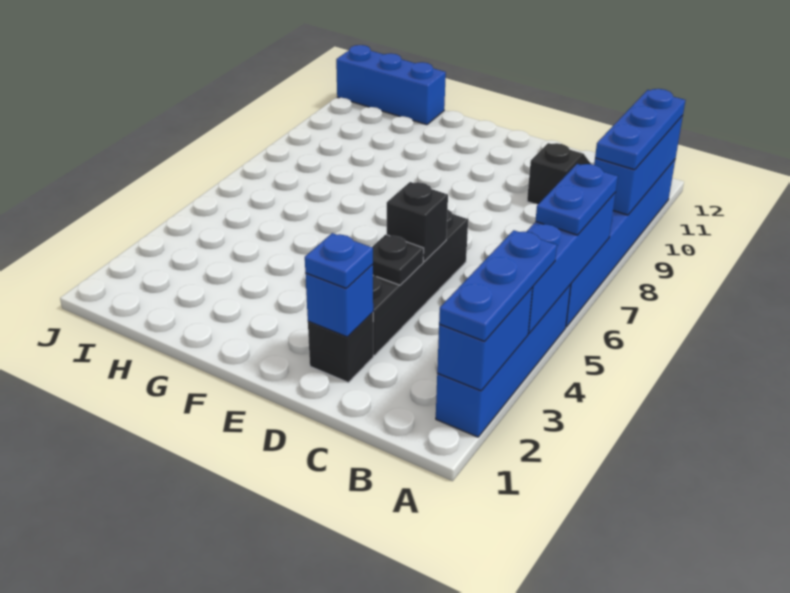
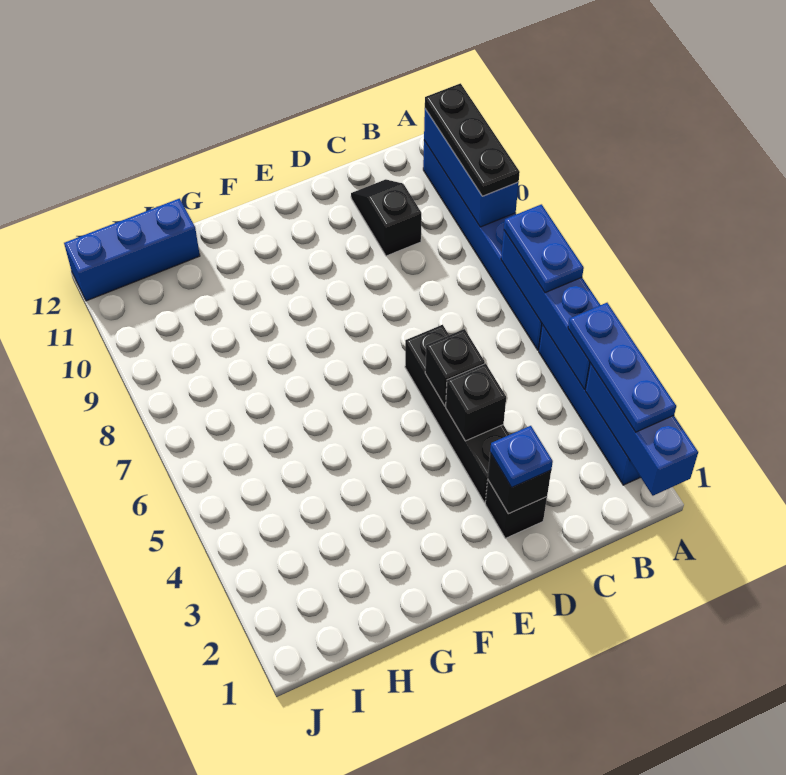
blue 1x2 brick [437,287,533,391] -> blue 1x3 brick [585,363,698,496]
blue 1x3 plate [595,89,686,170] -> black 1x3 plate [425,83,520,196]
blue 1x1 brick [306,264,373,337] -> black 1x1 brick [488,453,551,514]
black 1x1 plate [372,235,424,285] -> black 1x1 brick [446,363,506,441]

